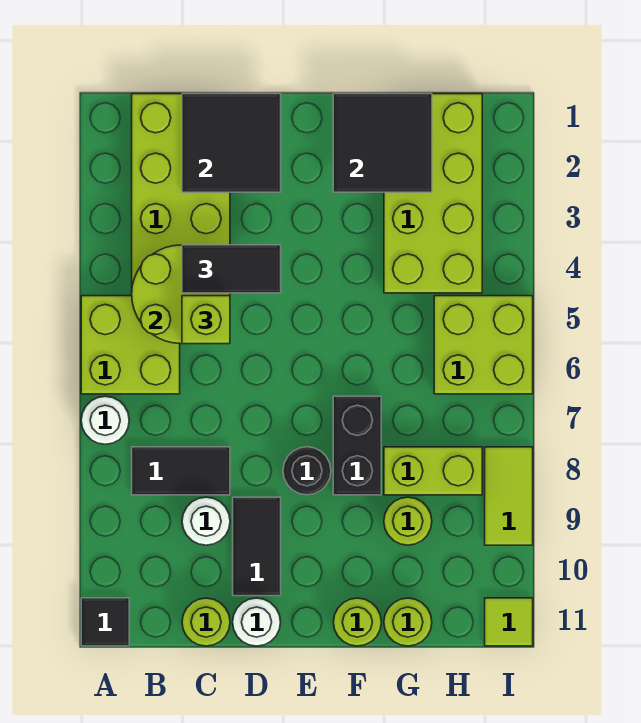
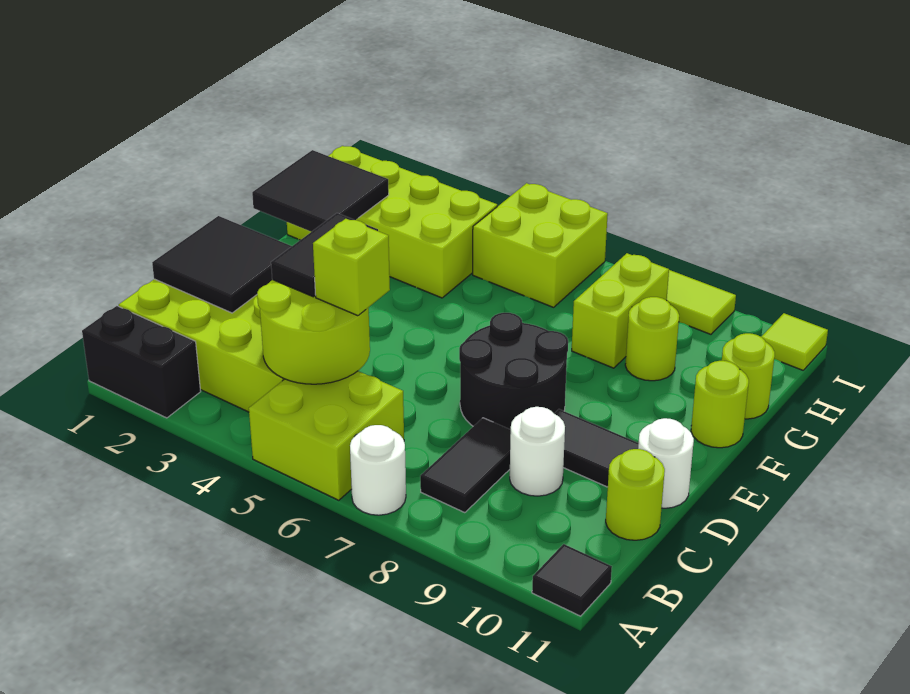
black 1x1 round brick [283,447,331,495] -> black 2x2 round brick [459,313,568,430]
black 1x2 brick [333,396,381,495] -> black 1x2 brick moved to [82,306,201,418]

